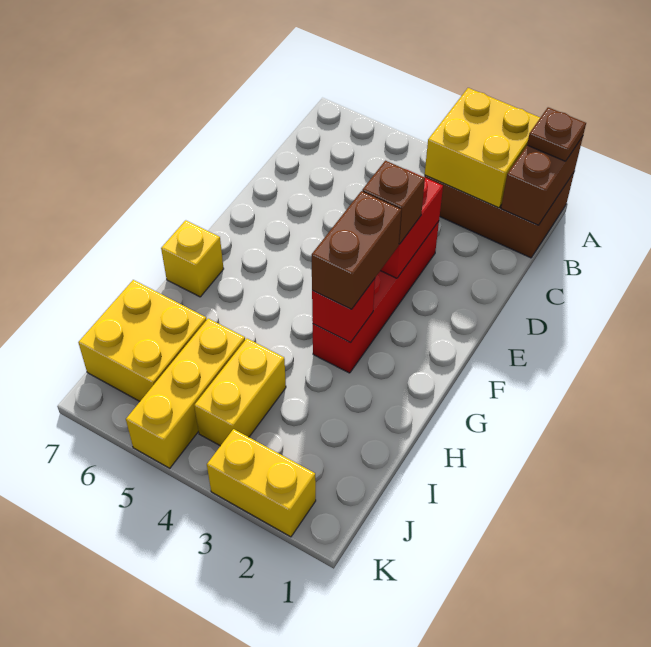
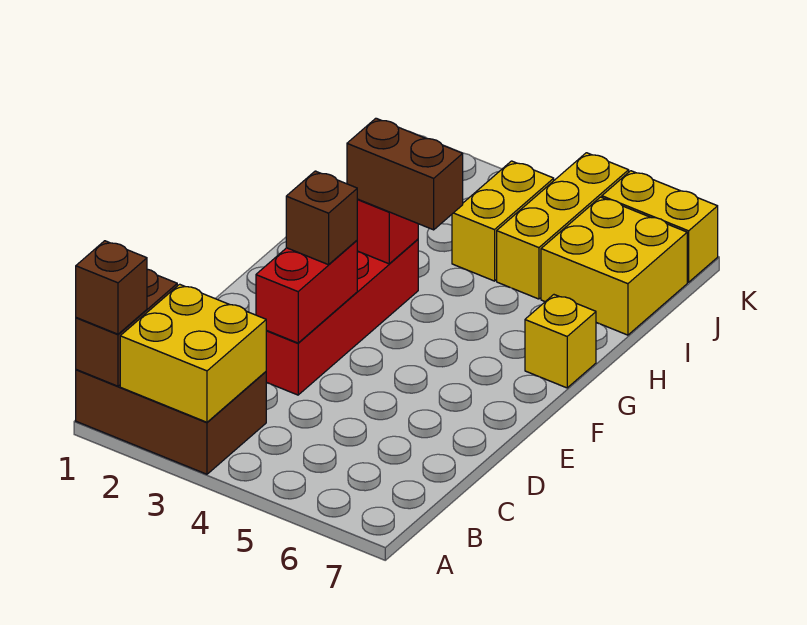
brown 1x1 plate [527,107,586,161] -> brown 1x1 brick [76,241,147,334]
brown 1x2 brick [312,191,401,309] -> brown 1x2 brick turned to [347,118,463,230]
yellow 1x2 brick [207,429,316,537] -> yellow 1x2 brick moved to [602,171,718,282]

